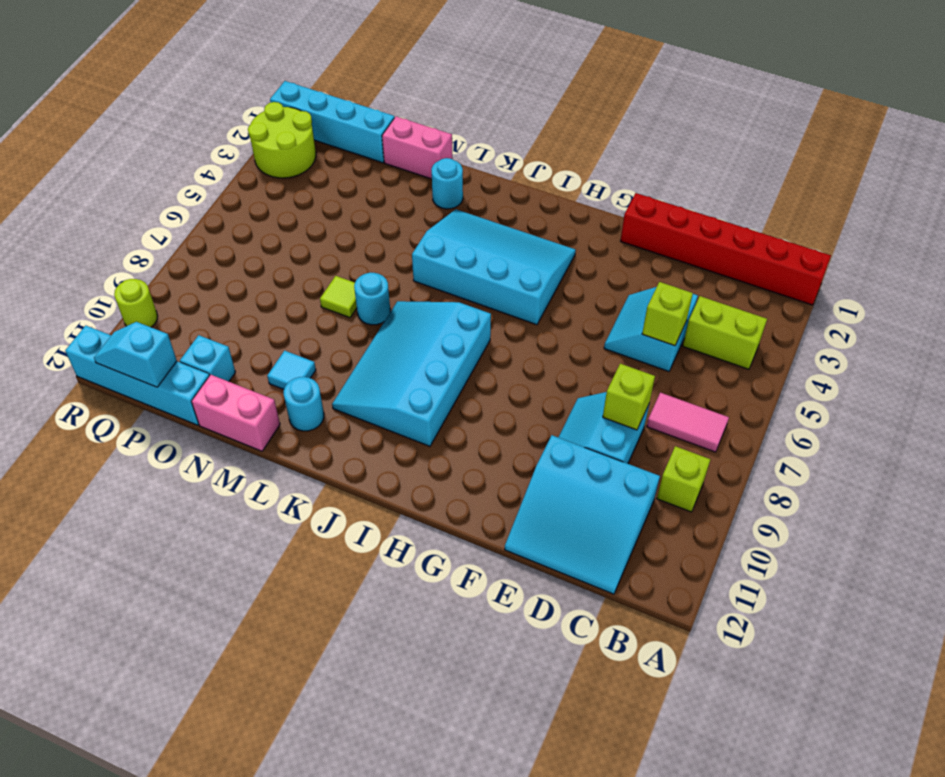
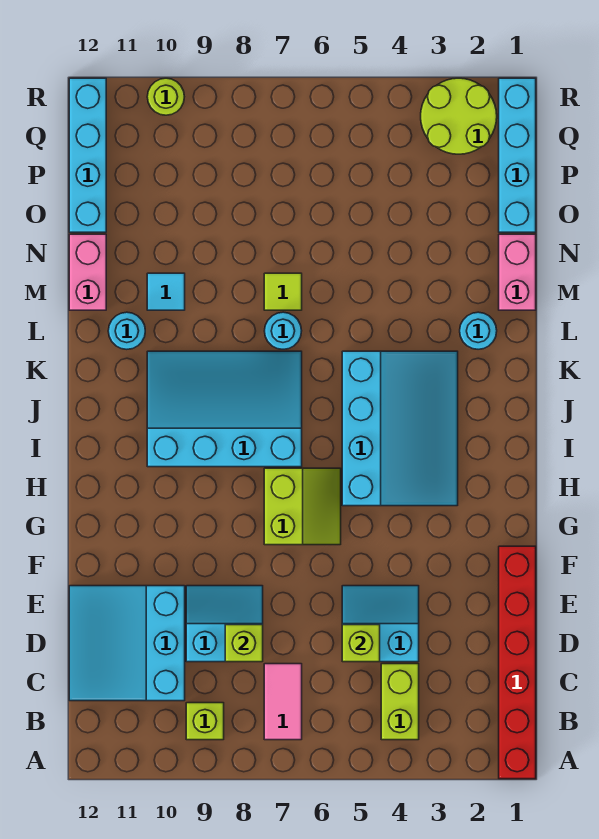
none -> lime 2x2 slope [264,468,341,545]
cyan 1x1 brick [180,335,235,382] -> none
cyan 1x2 slope [94,322,177,387] -> none

